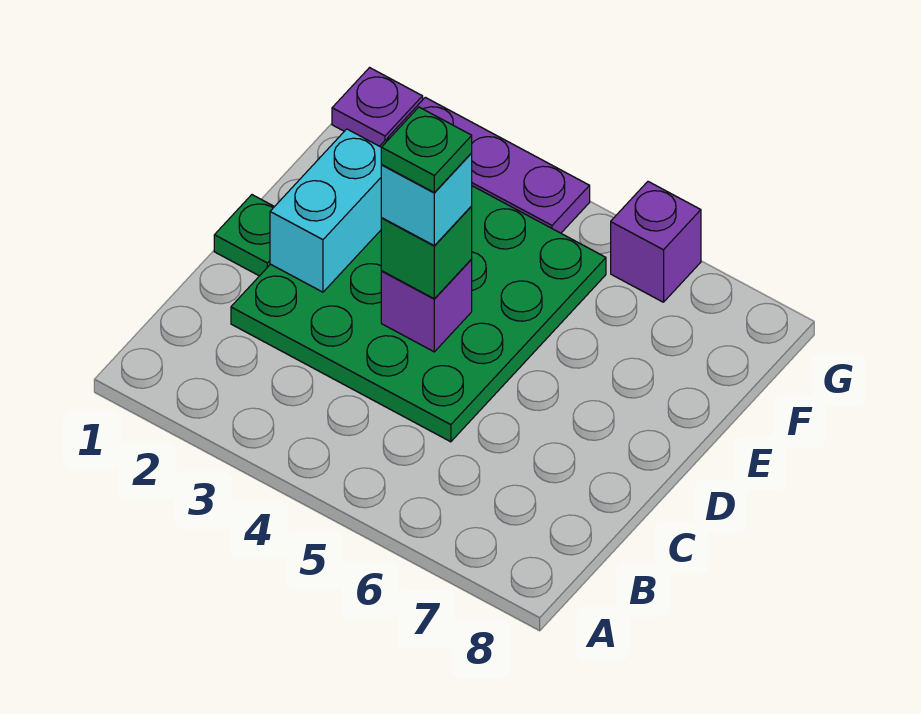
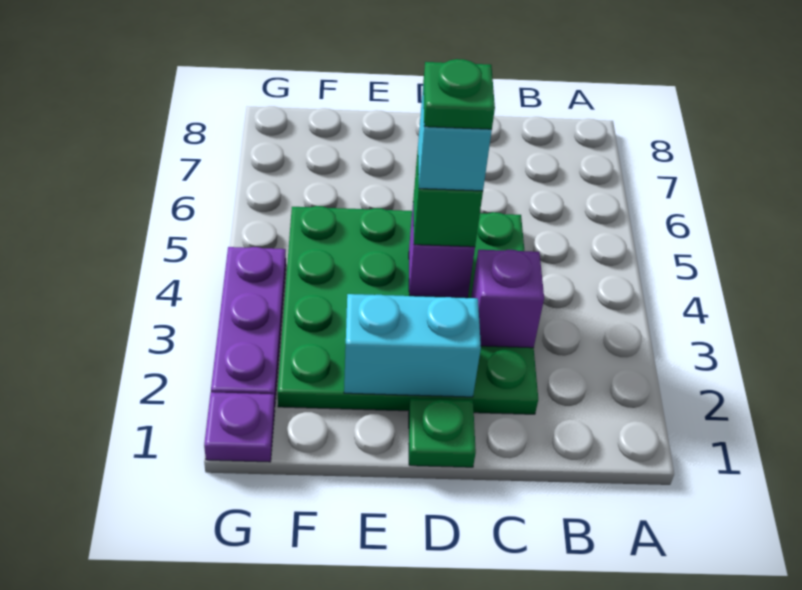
purple 1x1 brick [611,182,701,302] -> purple 1x1 brick moved to [471,250,544,348]

